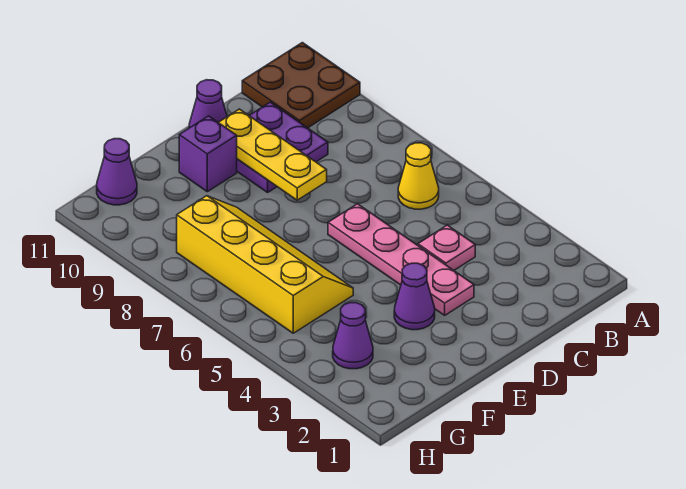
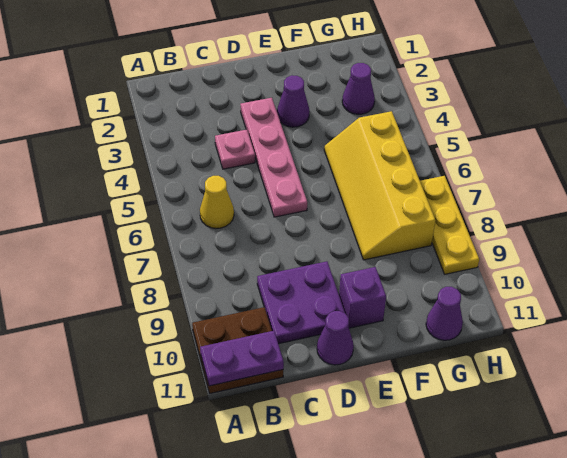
none -> purple 1x2 plate [200,331,284,386]
yellow 1x3 plate [218,109,327,200] -> yellow 1x3 plate moved to [420,176,479,274]

